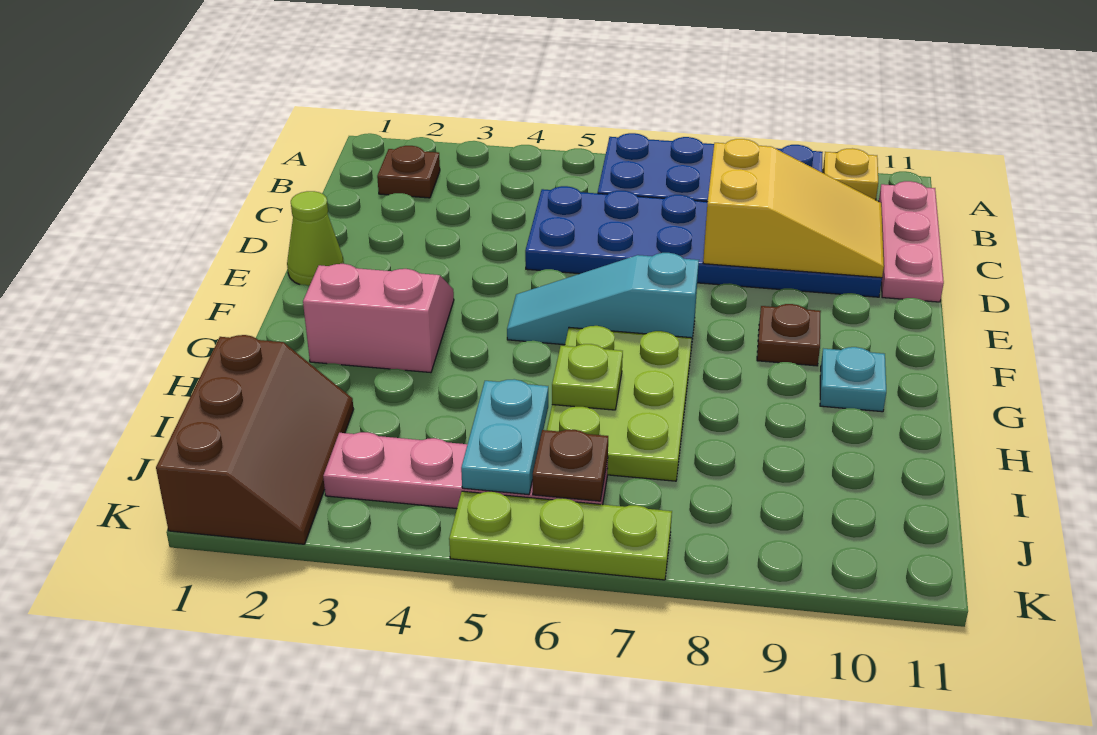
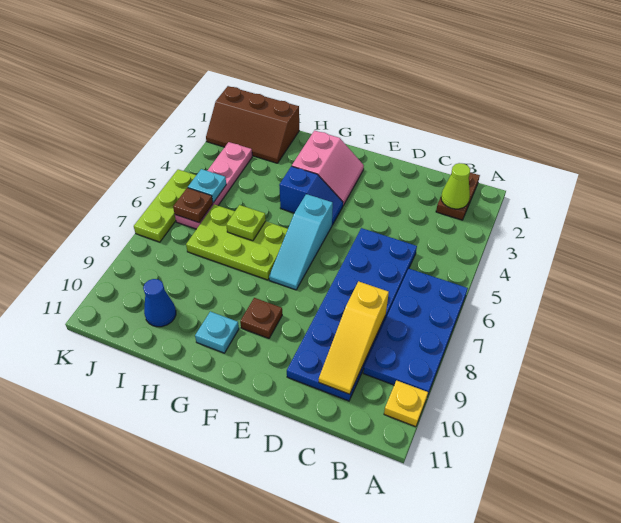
brown 1x1 plate [377,146,440,198] -> brown 1x2 plate [436,173,480,220]
pink 1x3 plate [879,181,944,302] -> none
yellow 2x3 slope [703,139,884,278] -> yellow 1x3 slope [319,281,389,394]
lime 1x1 cone [287,191,344,286] -> lime 1x1 cone moved to [441,163,470,209]
none -> blue 1x2 slope [279,166,343,225]
cyan 1x3 slope [507,253,699,348] -> cyan 1x3 slope turned to [269,194,333,290]
cyan 1x2 plate [461,379,548,495] -> cyan 1x1 plate [188,169,226,203]
none -> blue 1x1 cone [143,279,176,327]

